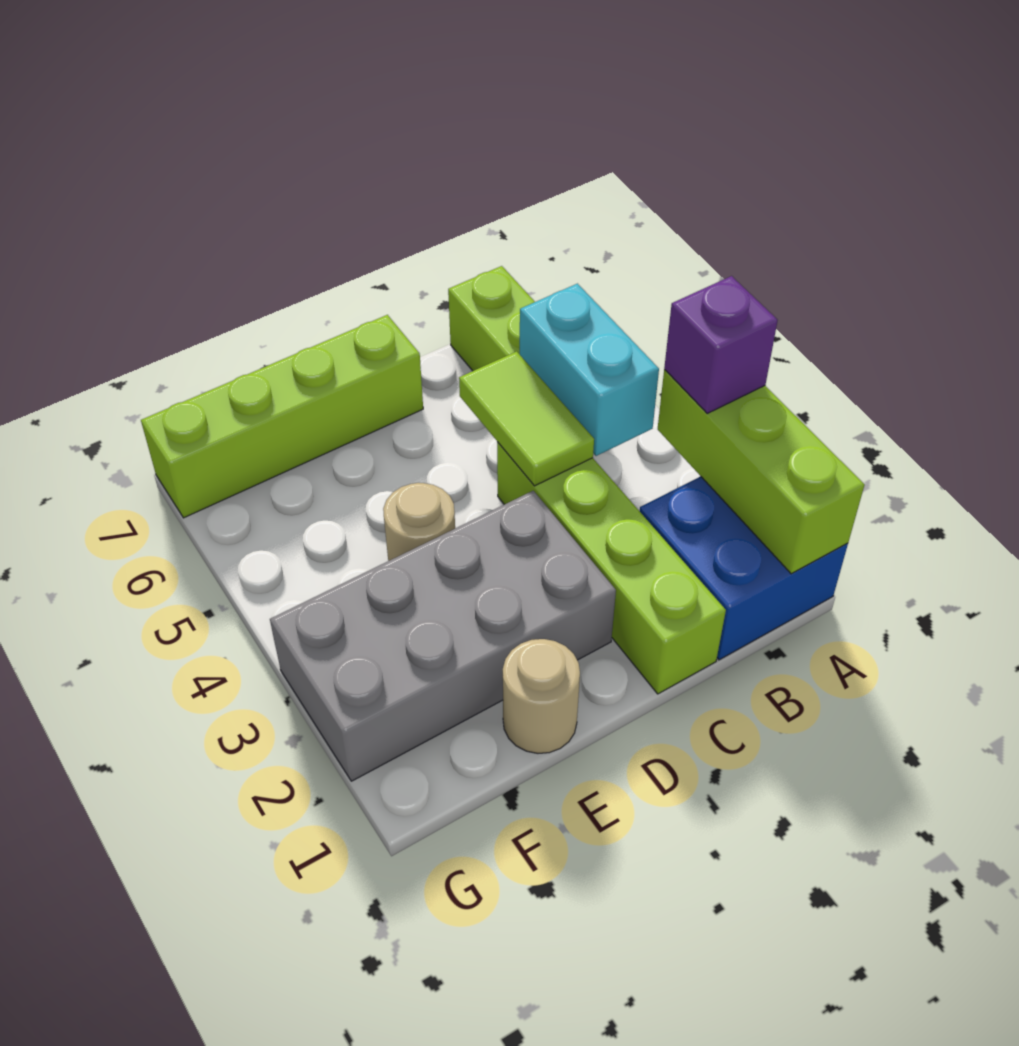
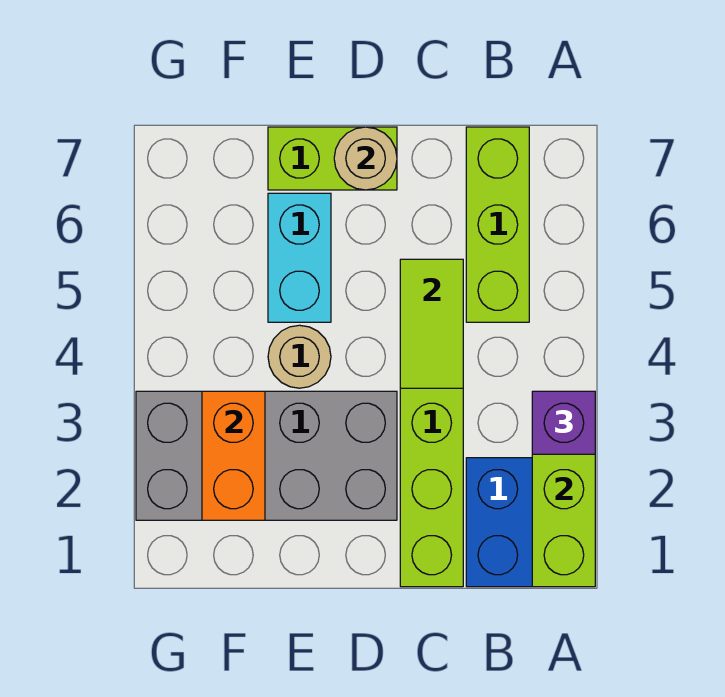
cyan 1x2 brick [520,284,659,456] -> cyan 1x2 brick moved to [268,193,331,322]
lime 1x4 brick [141,315,423,518] -> lime 1x2 brick [268,127,397,190]
tan 1x1 round brick [503,639,580,753] -> tan 1x1 round brick moved to [334,127,397,190]
none -> orange 1x2 brick [202,391,265,520]

